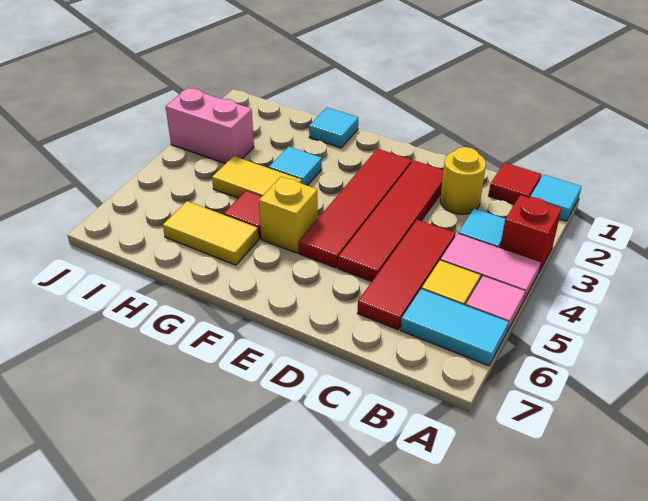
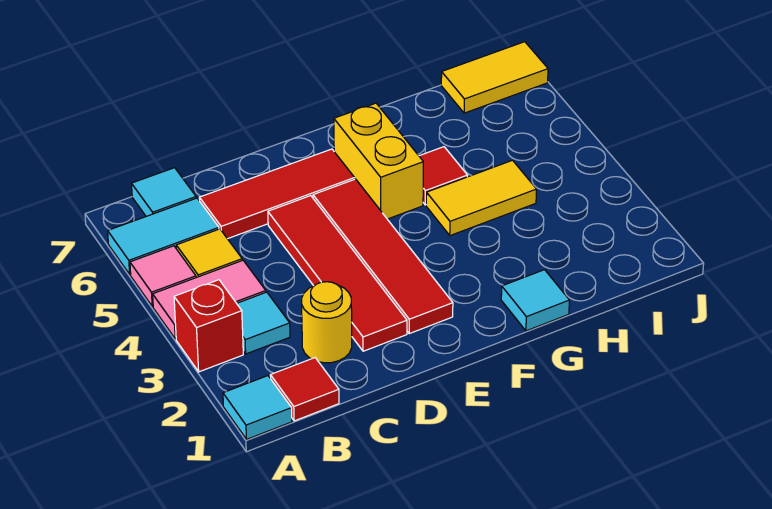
red 1x3 tile [358,220,455,330] -> red 1x3 tile turned to [199,149,355,239]
yellow 1x1 brick [259,177,318,253] -> yellow 1x2 brick [334,103,423,219]
cyan 1x1 tile [269,147,322,186] -> cyan 1x1 tile moved to [131,168,196,216]
yellow 1x2 tile [163,201,258,265] -> yellow 1x2 tile moved to [441,42,548,113]
pink 1x2 brick [166,88,254,164] -> none

